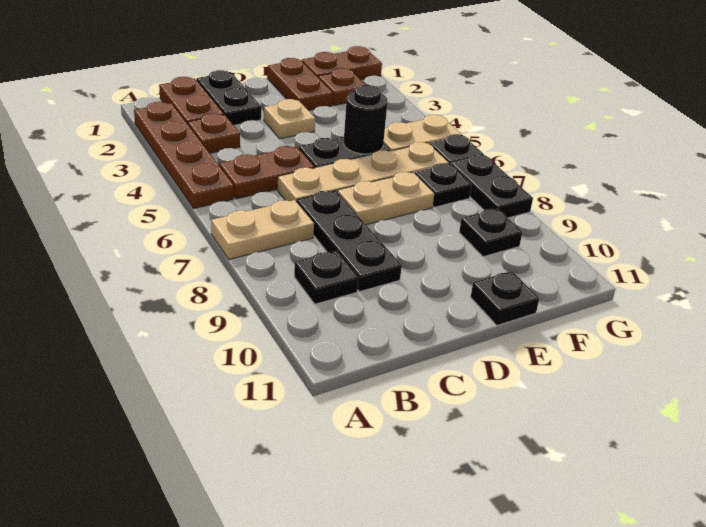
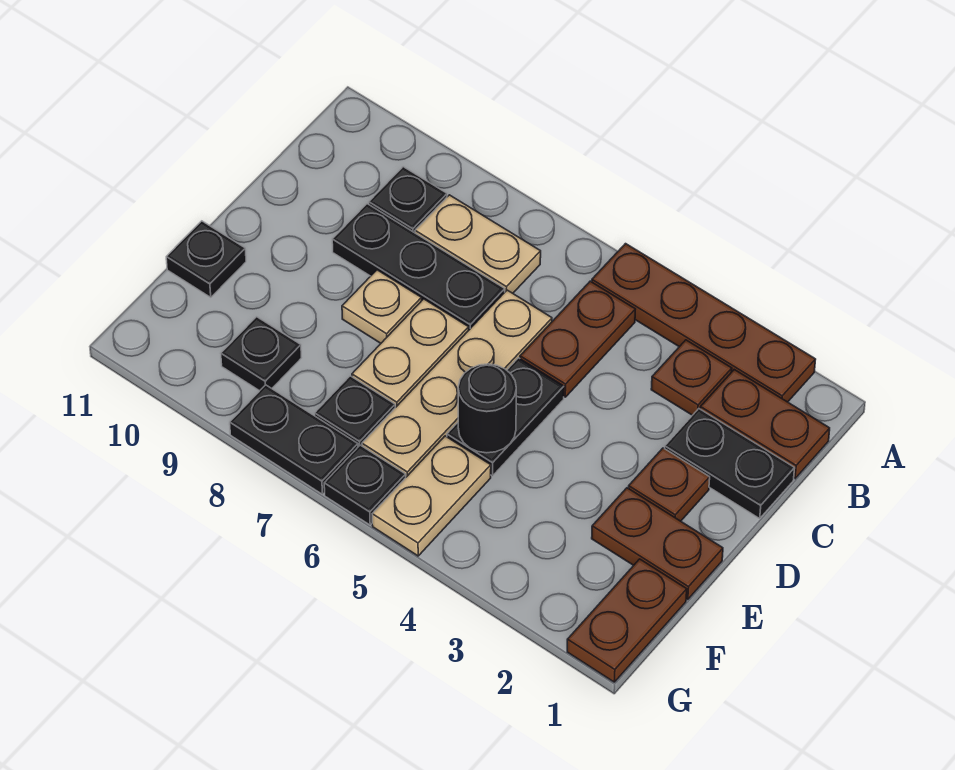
tan 1x2 plate [211,200,314,259] -> tan 1x2 plate turned to [415,195,541,293]
tan 1x1 plate [264,99,315,139] -> tan 1x1 plate moved to [342,270,422,343]
brown 1x1 plate [318,68,366,105] -> brown 1x1 plate moved to [629,448,710,521]

